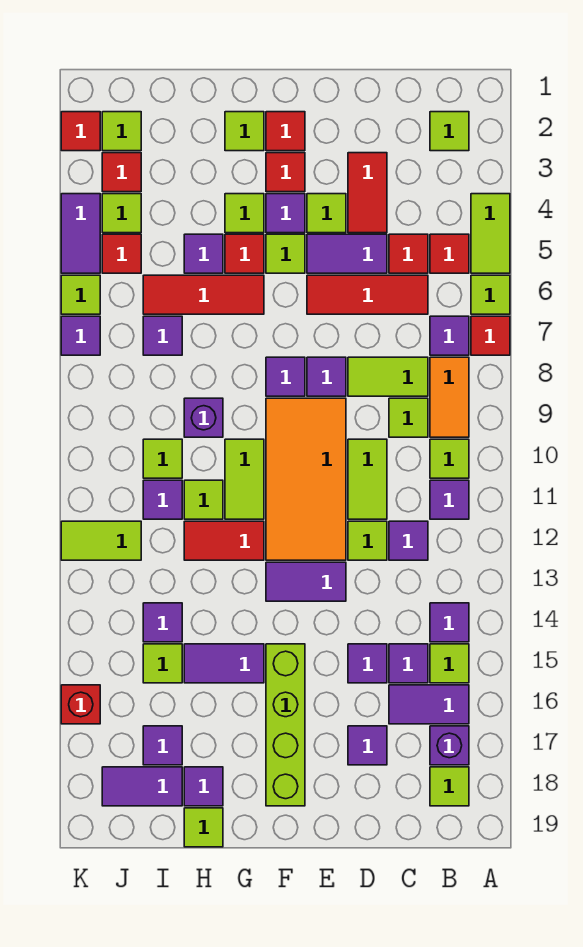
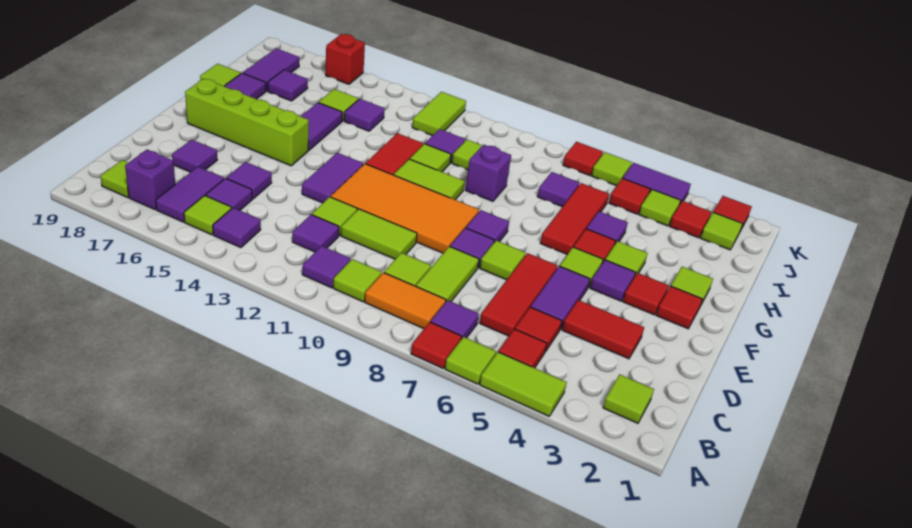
lime 1x1 tile [307,194,346,233] -> lime 1x1 tile moved to [480,240,526,280]
purple 1x1 tile [61,316,100,355] -> red 1x1 tile [563,142,603,176]

